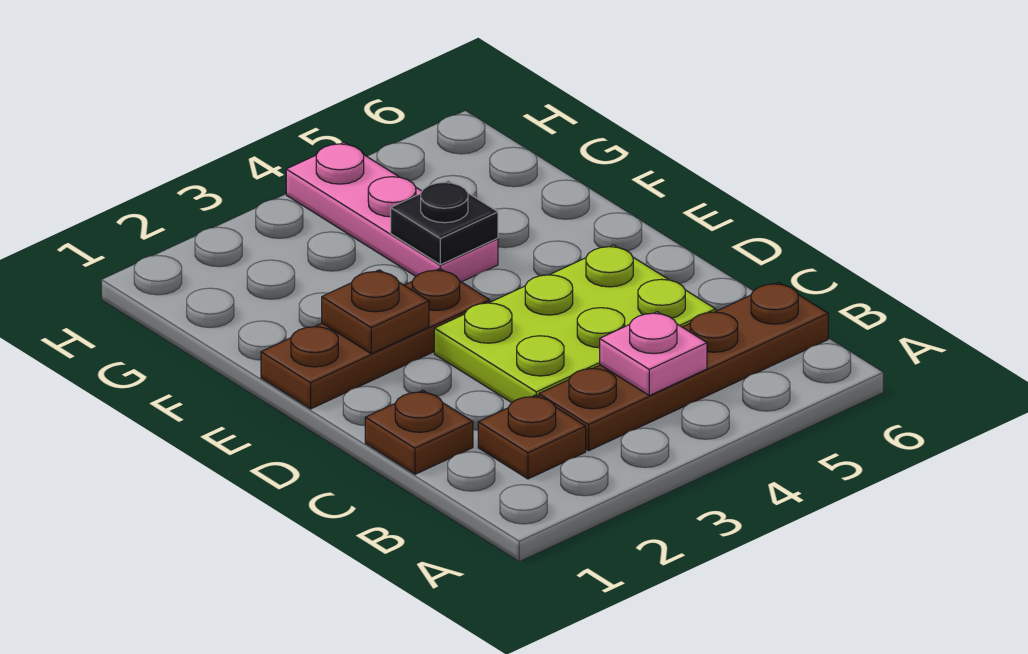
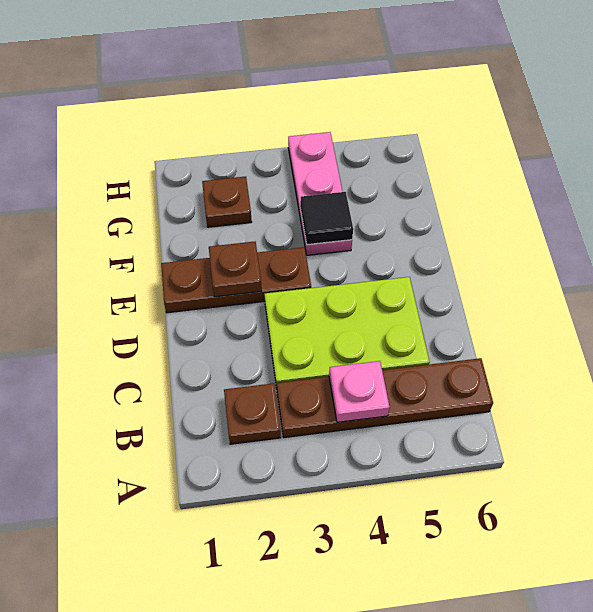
brown 1x1 plate [365,391,473,474] -> brown 1x1 plate moved to [202,177,252,227]
black 1x1 plate [391,181,498,265] -> black 1x1 tile [300,192,353,245]

